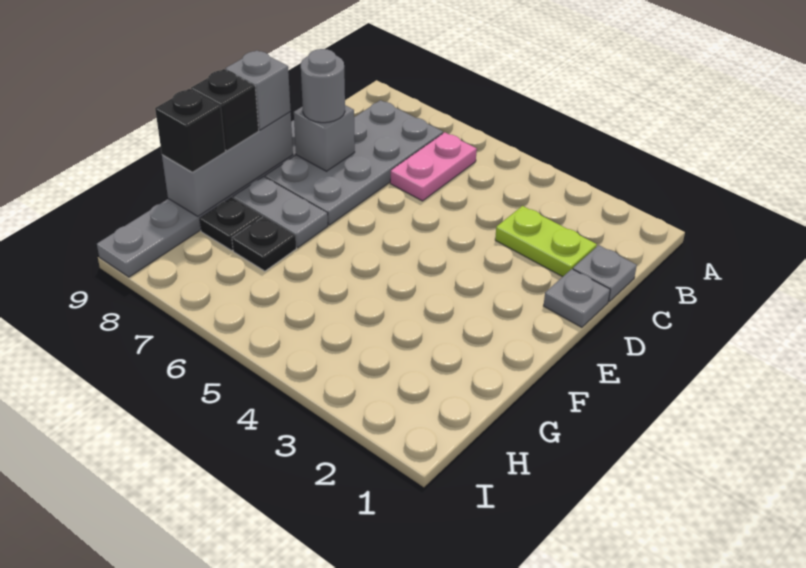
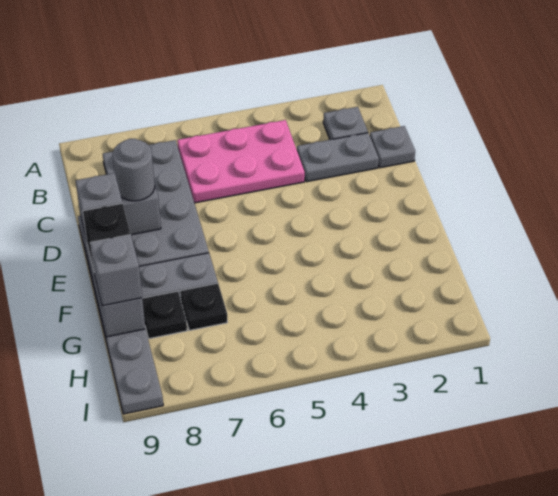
pink 1x2 plate [390,132,477,201] -> pink 2x3 plate [177,120,305,203]
lime 1x2 plate [495,206,597,277] -> grey 1x2 plate [297,133,379,182]
grey 1x1 plate [544,269,610,327] -> grey 1x1 plate moved to [323,107,368,140]
black 1x1 brick [155,89,225,172] -> grey 1x1 brick [90,235,142,306]

